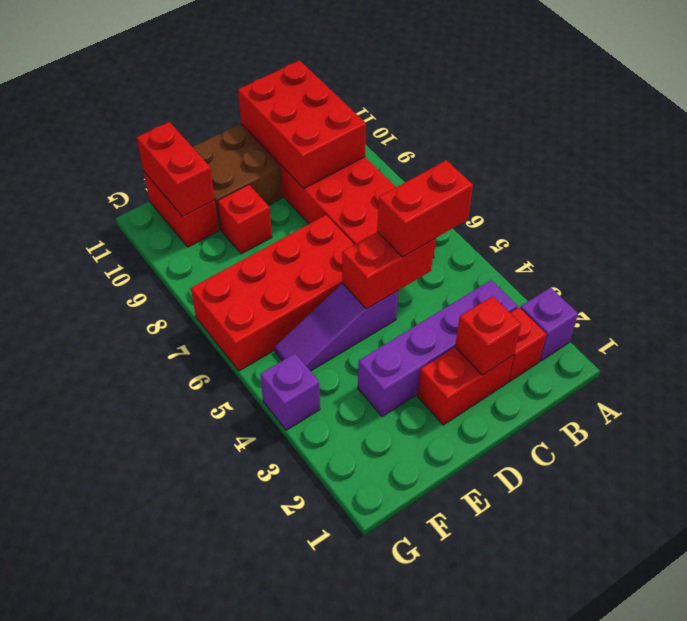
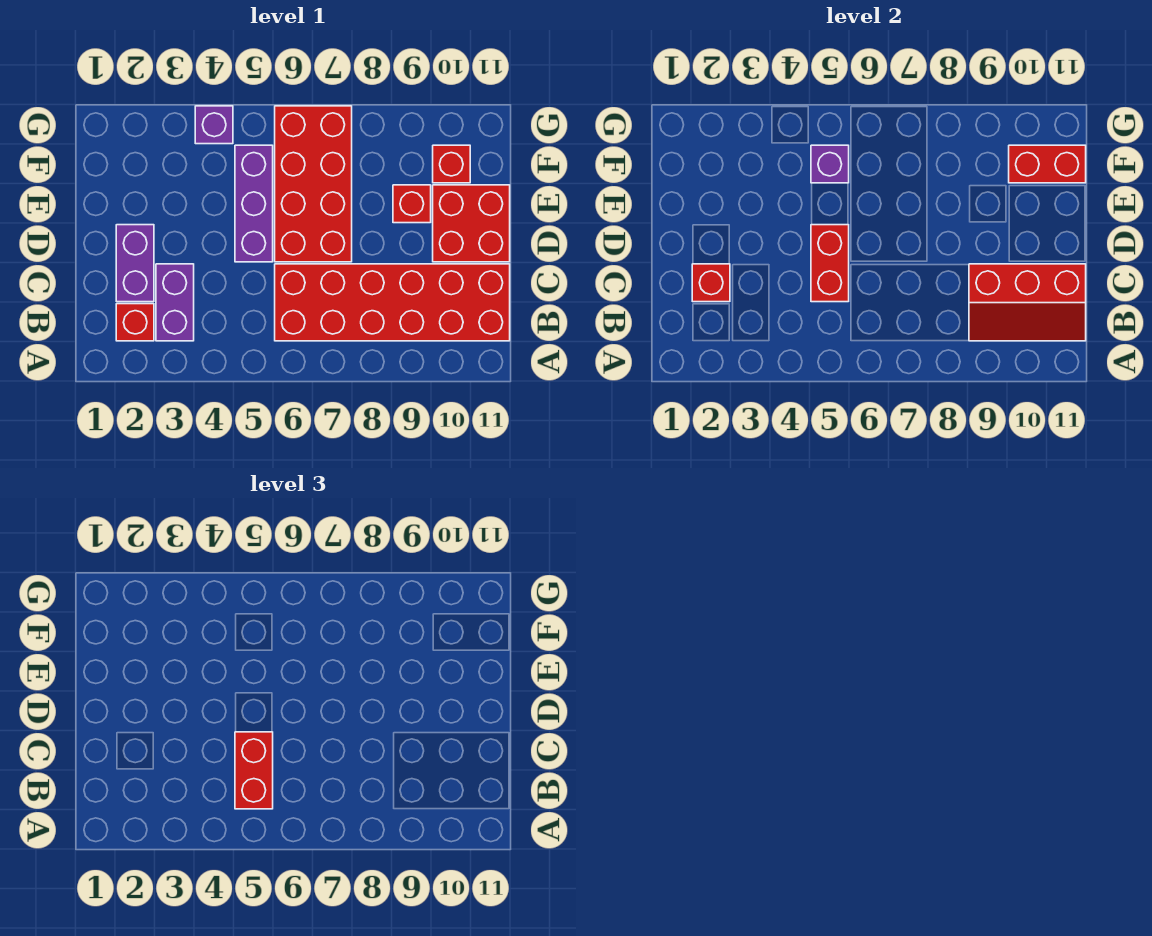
purple 1x1 brick [520,288,578,361] -> purple 1x1 brick moved to [811,145,849,183]
purple 1x4 brick [358,280,518,416] -> purple 1x2 brick [156,264,194,341]
red 2x3 brick [238,60,366,188] -> red 2x3 slope [969,264,1086,341]
red 1x2 brick [418,347,514,425] -> purple 1x2 brick [116,225,154,302]
purple 1x3 slope [275,283,398,371] -> purple 1x3 brick [235,145,273,262]
brown 2x2 brick [193,124,282,230] -> red 2x2 brick [433,185,510,262]
red 1x2 brick [144,172,219,247] -> red 1x1 brick [433,145,470,183]

